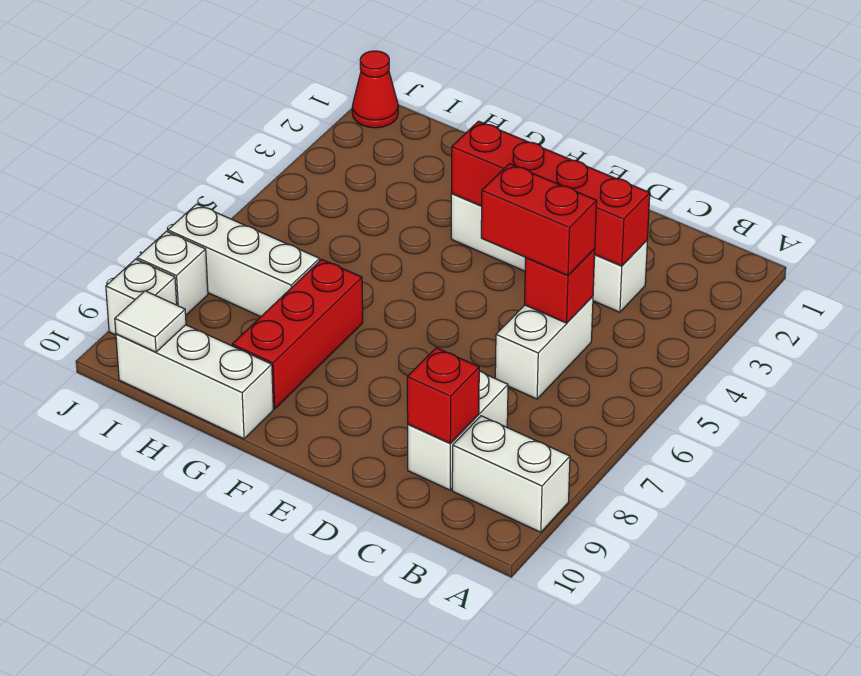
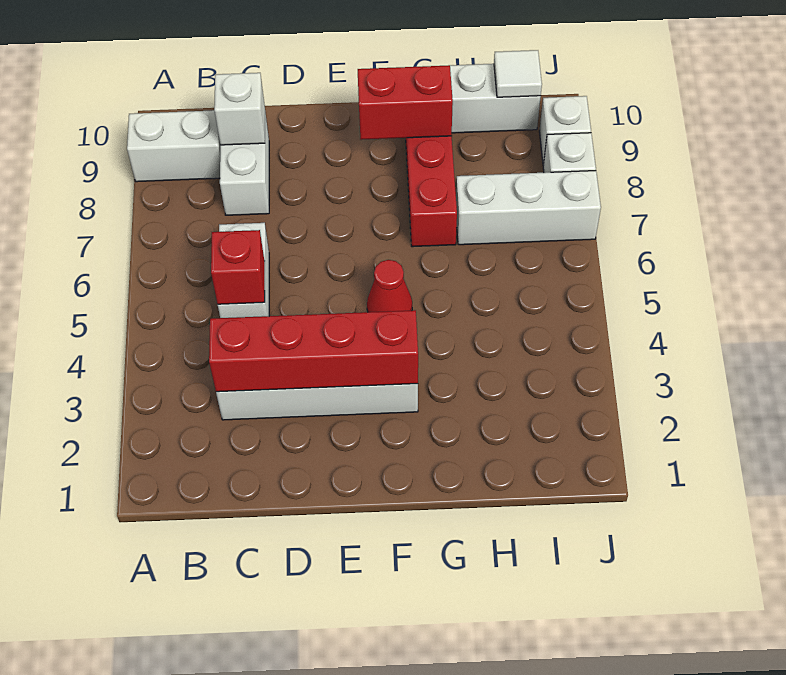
red 1x2 brick [481,164,597,275] -> red 1x2 brick moved to [358,65,453,140]
red 1x1 brick [407,348,479,443] -> white 1x1 brick [214,73,265,145]
red 1x1 cone [352,51,398,128] -> red 1x1 cone moved to [367,260,412,312]

